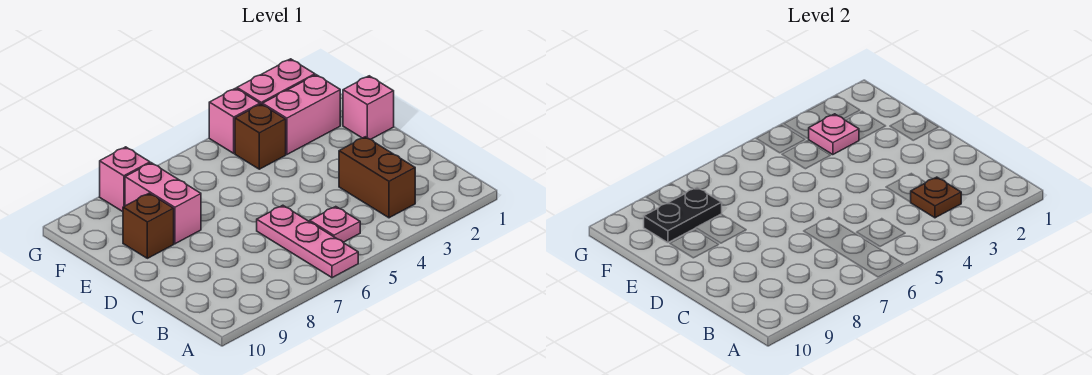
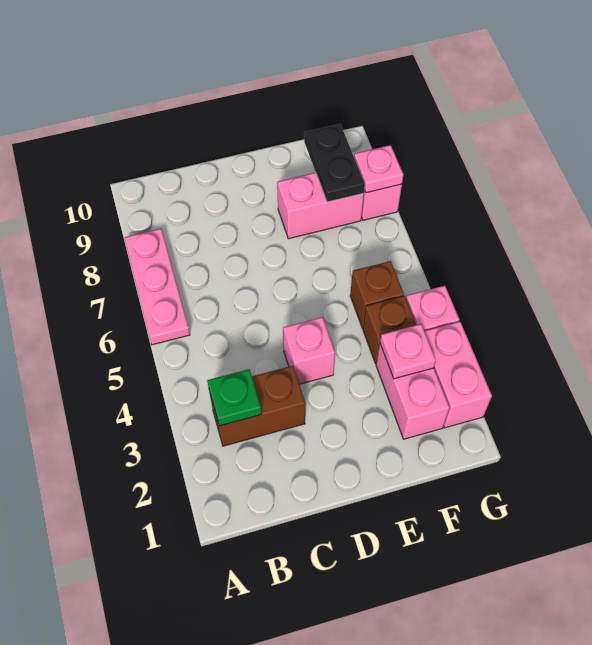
pink 1x3 plate [257,205,358,278] -> pink 1x3 plate turned to [125,229,190,345]
brown 1x1 plate [911,177,961,218] -> green 1x1 plate [207,369,262,426]
pink 1x1 plate [310,207,360,242] -> pink 1x1 plate moved to [354,145,403,193]
pink 1x1 brick [343,76,394,139] -> pink 1x1 brick moved to [283,317,335,384]
brown 1x1 brick [123,193,174,258] -> brown 1x1 brick moved to [350,261,404,328]

